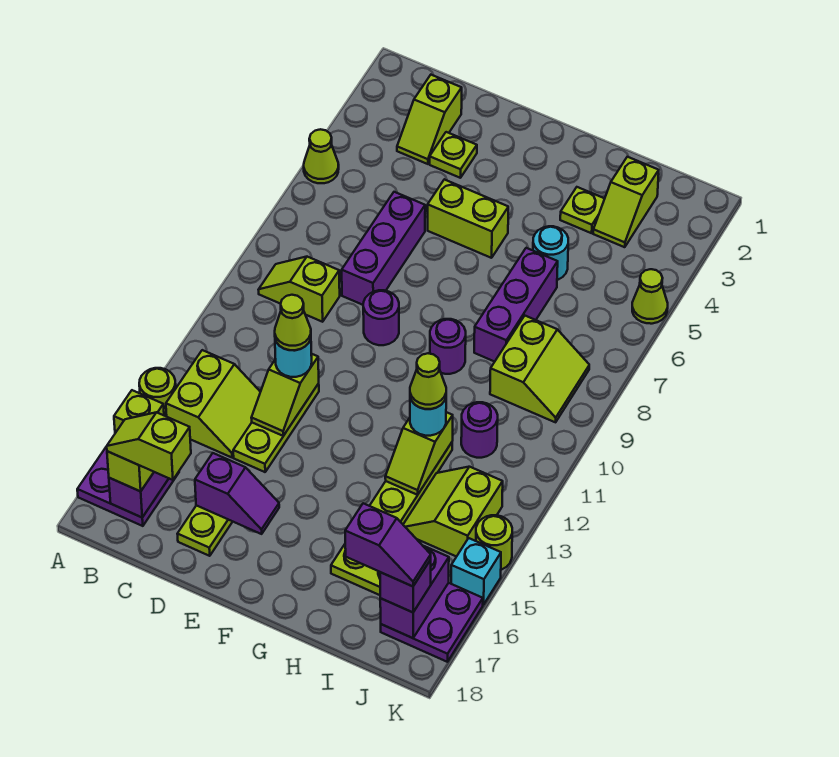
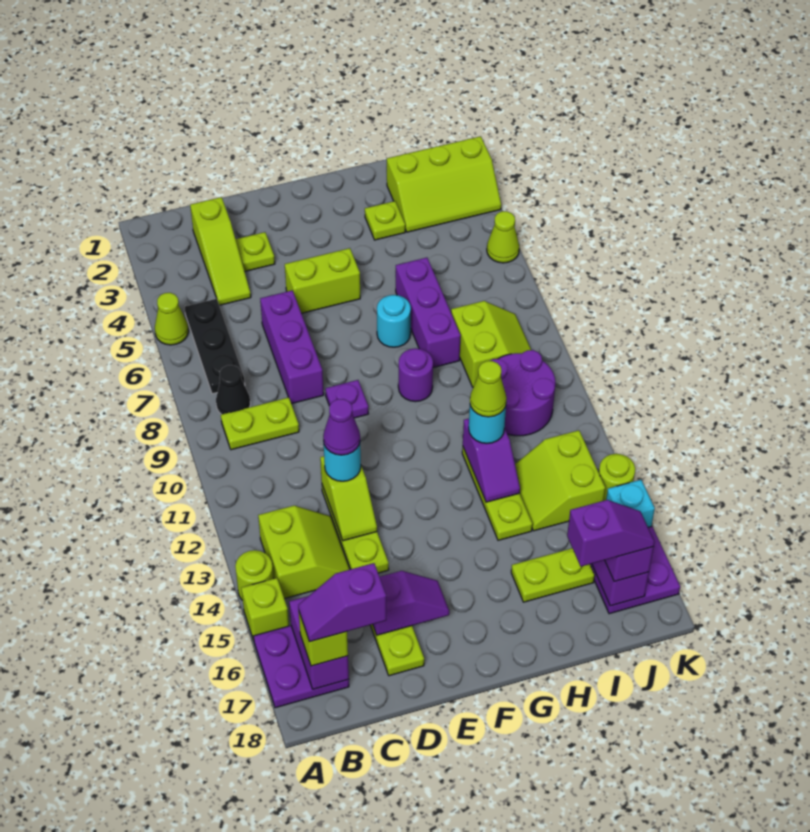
none -> black 1x3 plate [185,299,245,394]
none -> black 1x1 cone [216,365,250,414]
lime 1x2 slope [258,257,340,322] -> lime 1x2 plate [221,397,299,450]
lime 1x2 slope [107,412,191,480] -> purple 1x2 slope [298,563,386,642]
lime 1x2 slope [397,75,462,164] -> lime 1x3 slope [190,197,251,305]
lime 1x1 cone [275,295,311,350] -> purple 1x1 cone [323,399,360,455]
purple 1x1 round brick [363,290,399,345] -> purple 1x1 plate [325,380,369,418]
cyan 1x1 round brick [533,226,568,280] -> cyan 1x1 round brick moved to [377,295,411,347]
lime 1x2 slope [385,412,453,495] -> purple 1x2 slope [463,419,520,502]
lime 1x2 slope [593,157,659,247] -> lime 2x3 slope [387,136,501,232]
purple 1x1 round brick [461,402,498,458] -> purple 2x2 round brick [490,350,555,436]

